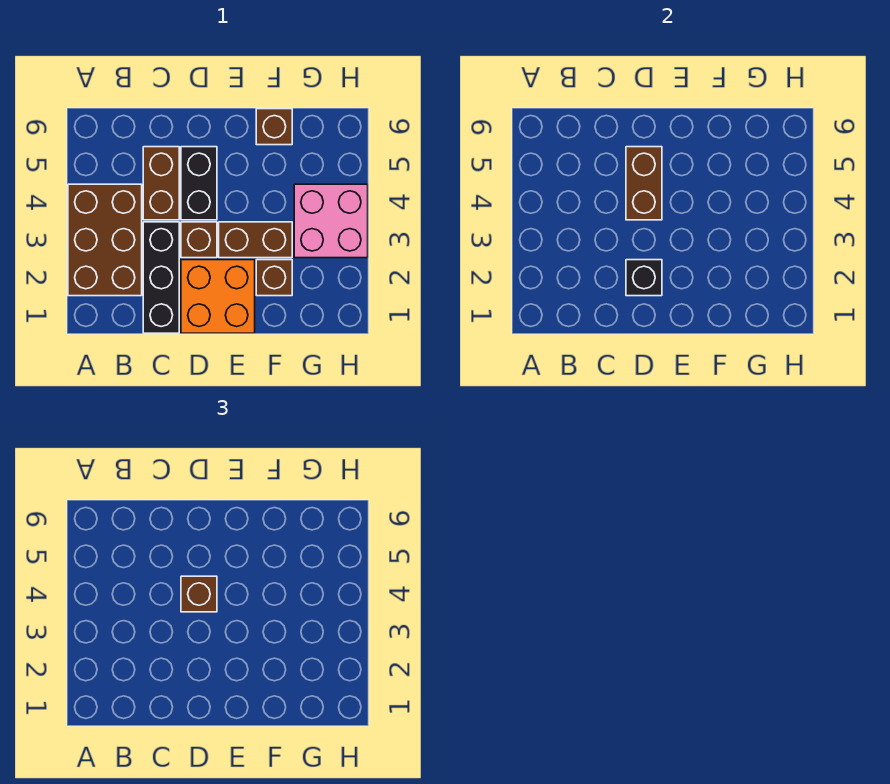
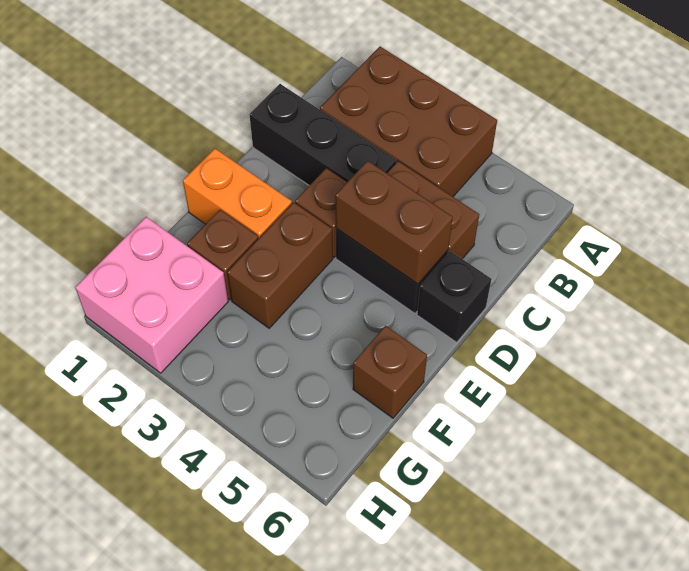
orange 2x2 brick [181,260,255,333] -> orange 1x2 brick [183,149,292,239]
black 1x1 brick [626,260,662,296] -> black 1x1 brick moved to [417,251,491,342]
brown 1x1 brick [181,576,217,612] -> none
pink 2x2 brick [294,184,368,258] -> pink 2x2 brick moved to [75,217,228,373]

